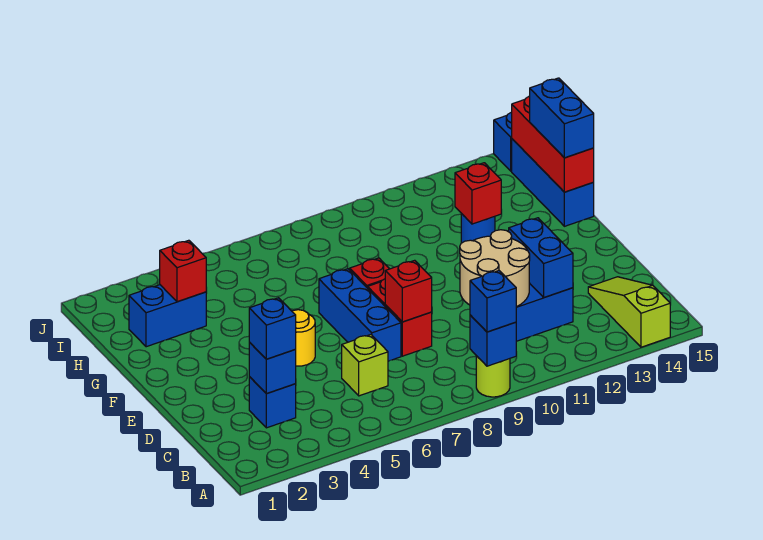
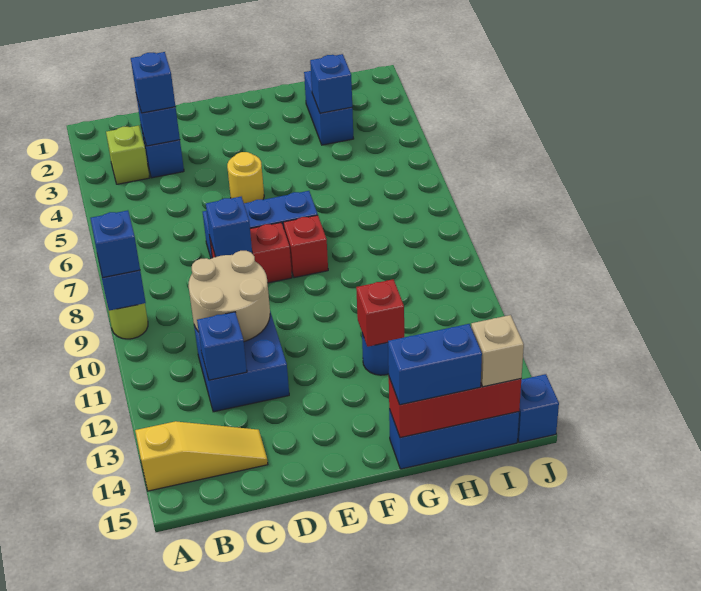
lime 1x3 slope [588,277,670,347] -> yellow 1x3 slope [135,421,268,491]
lime 1x1 brick [342,335,388,396] -> lime 1x1 brick moved to [106,126,150,184]
blue 1x2 brick [509,218,573,297] -> blue 1x1 brick [197,312,247,380]
red 1x1 brick [385,260,432,322] -> blue 1x1 brick [206,197,252,257]
red 1x1 brick [160,240,206,302] -> blue 1x1 brick [310,54,352,113]
none -> tan 1x1 brick [471,315,524,387]

